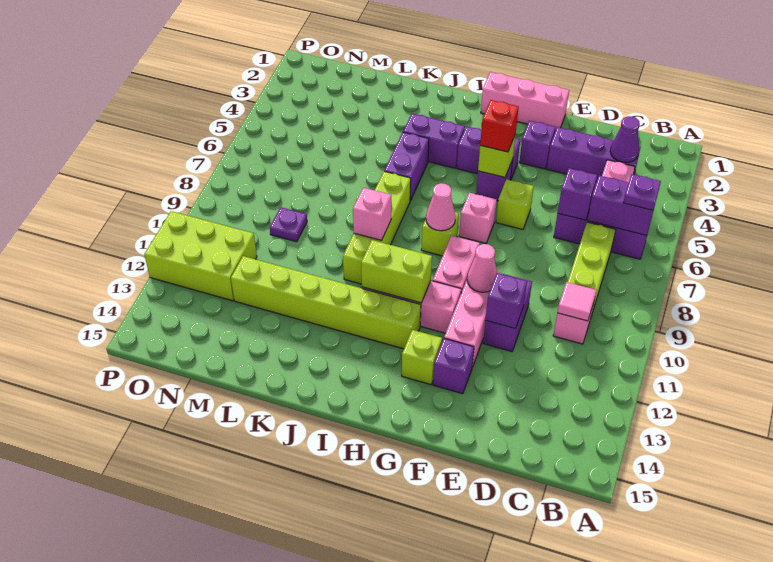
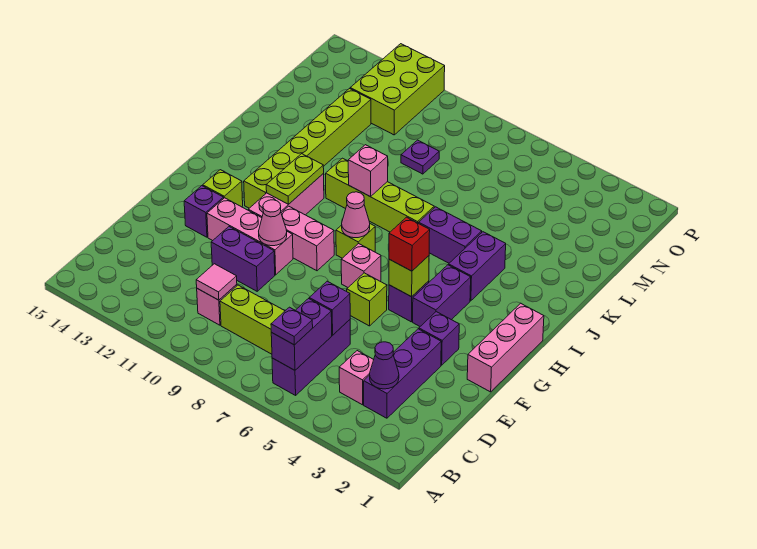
purple 1x1 brick [485,273,527,329] -> none
lime 1x2 brick [361,240,432,303] -> lime 1x2 plate [266,154,324,204]

